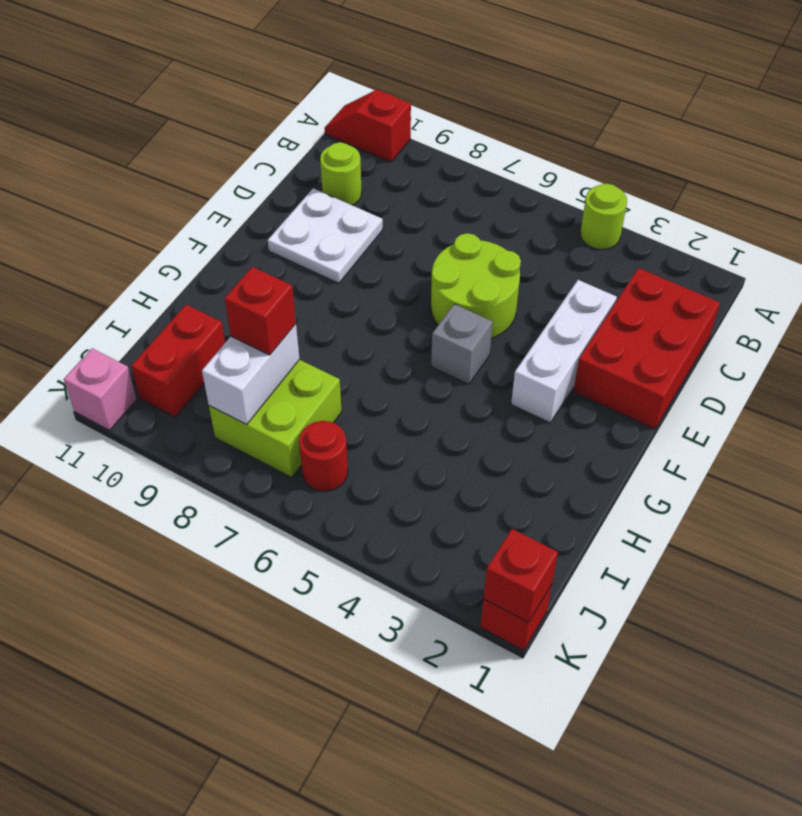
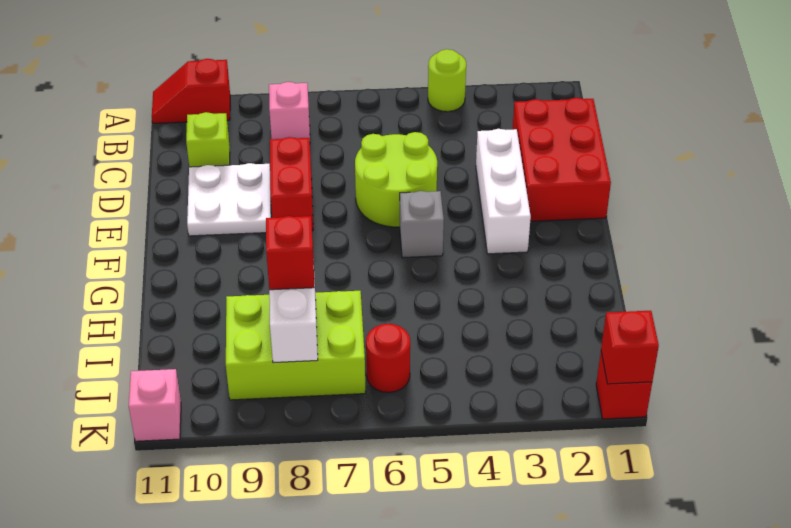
none -> pink 1x1 brick [269,82,310,139]
lime 1x1 round brick [320,142,362,205] -> lime 1x1 brick [186,112,230,167]
lime 2x2 brick [209,360,342,477] -> lime 2x3 brick [226,291,366,400]
red 1x2 brick [131,305,225,417] -> red 1x2 brick moved to [270,137,313,231]

